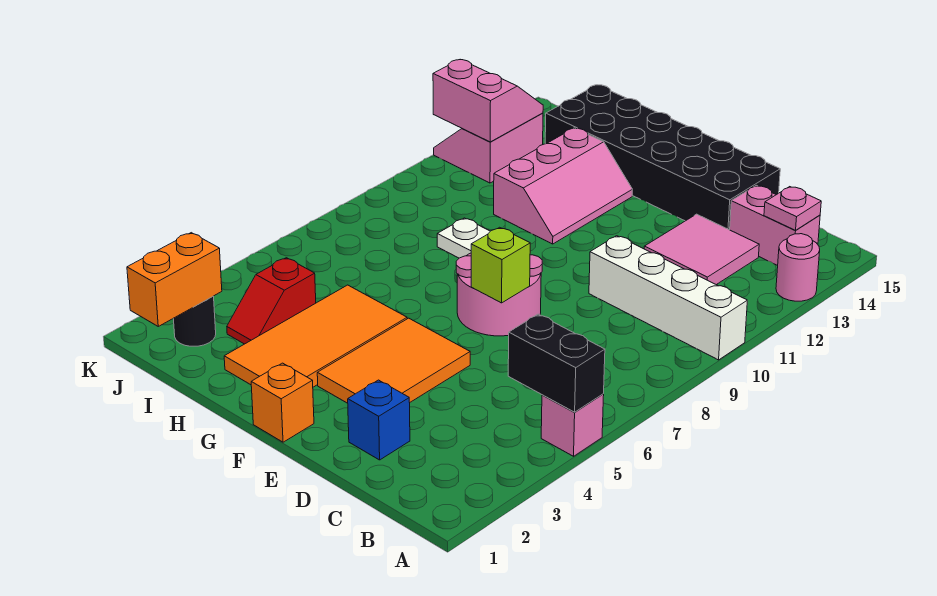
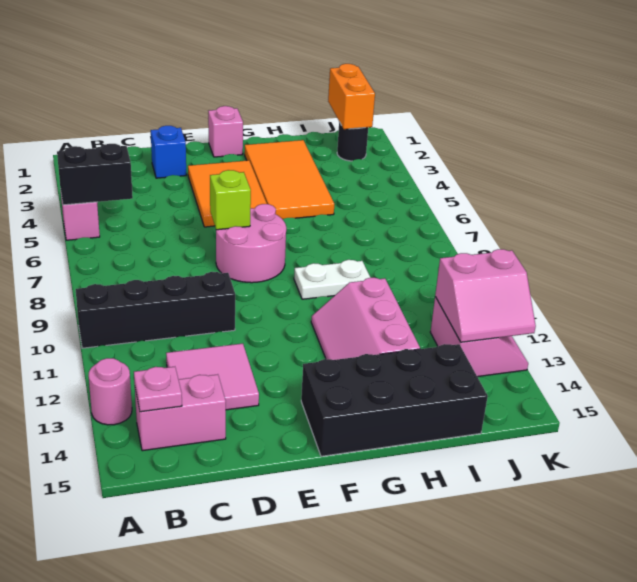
white 1x4 brick [589,236,747,360] -> black 1x4 brick [76,272,235,348]
black 2x6 brick [545,85,780,230] -> black 2x4 brick [301,344,488,456]
orange 1x1 brick [251,363,314,442] -> pink 1x1 brick [208,106,243,157]
red 1x2 slope [227,258,316,344] -> none

